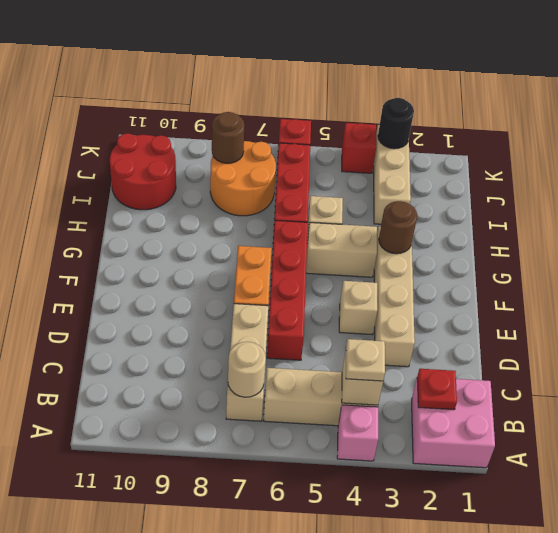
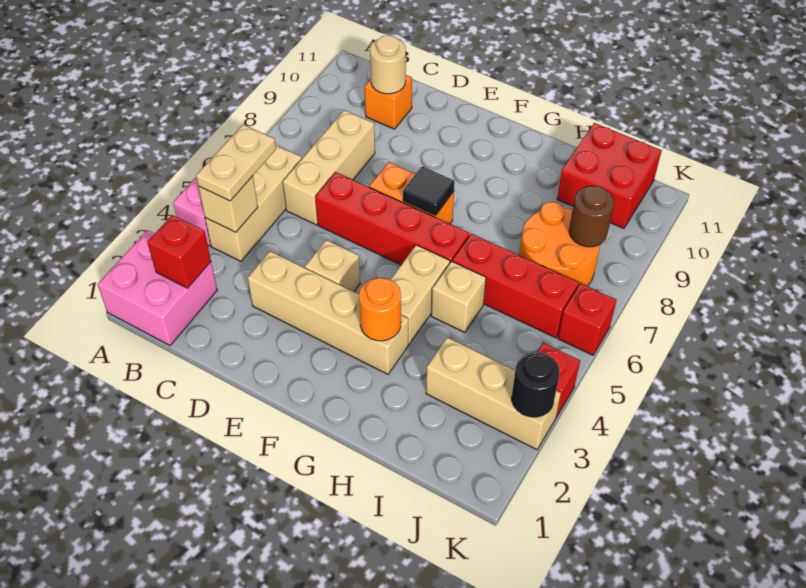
red 1x1 plate [417,369,457,410] -> red 1x1 brick [148,215,211,288]
tan 1x1 plate [346,339,385,381] -> tan 1x2 plate [196,125,276,201]
tan 1x3 brick [226,304,268,421] -> tan 1x3 brick turned to [283,110,375,225]
tan 1x1 round brick [228,342,266,397] -> tan 1x1 round brick moved to [370,35,406,94]
none -> orange 1x1 brick [365,75,412,129]
none -> black 1x1 tile [403,166,455,215]
brown 1x1 round brick [379,201,417,254] -> orange 1x1 round brick [359,278,401,341]
red 2x2 round brick [110,133,176,210] -> red 2x2 brick [557,123,662,228]

